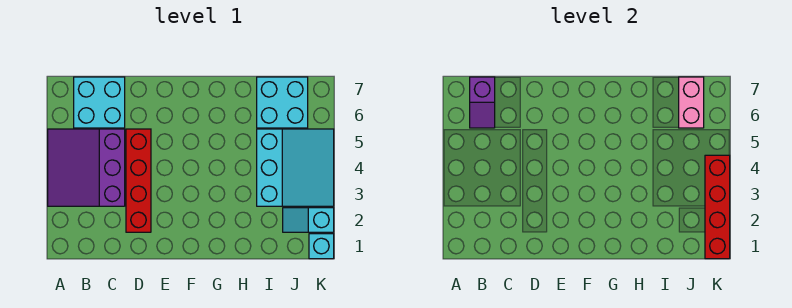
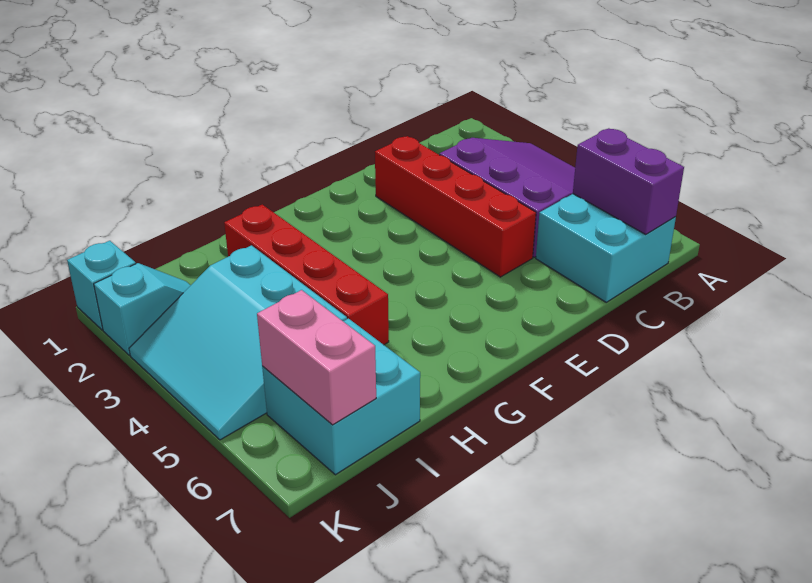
purple 1x2 slope [470,77,495,128] -> purple 1x2 brick [573,128,684,234]
red 1x4 brick [705,155,730,259] -> red 1x4 brick moved to [224,205,389,345]

